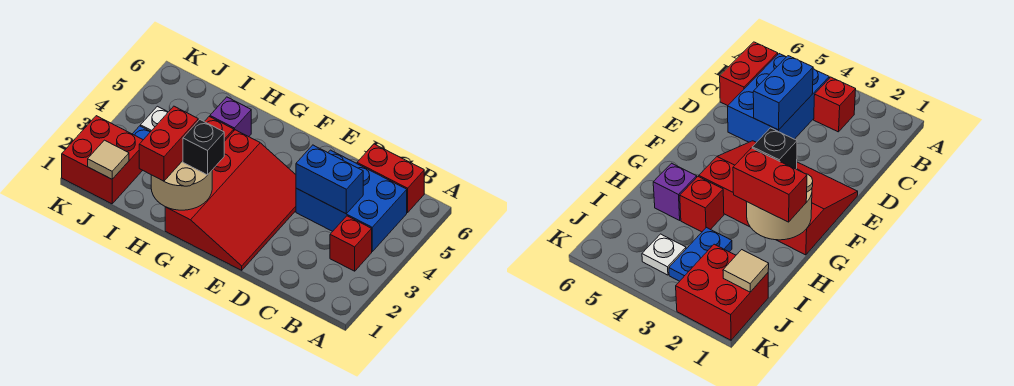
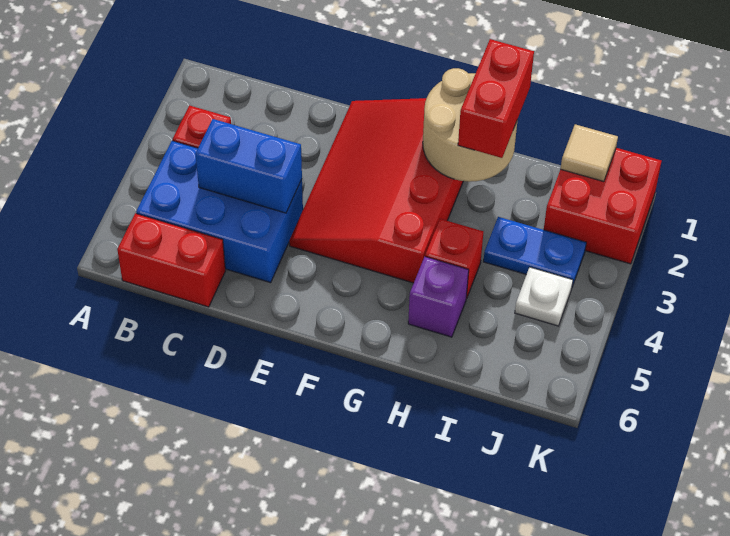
black 1x1 brick [183,120,224,175] -> none

